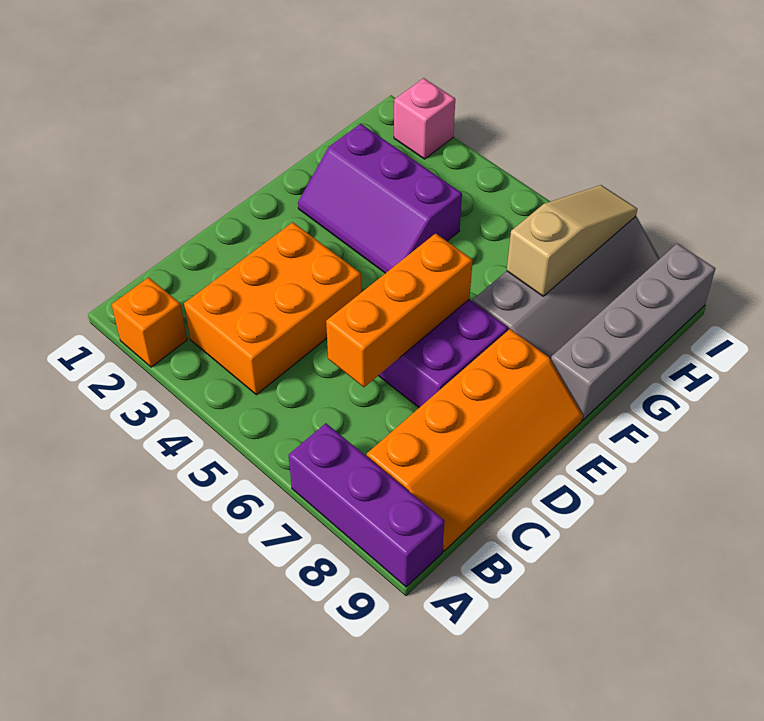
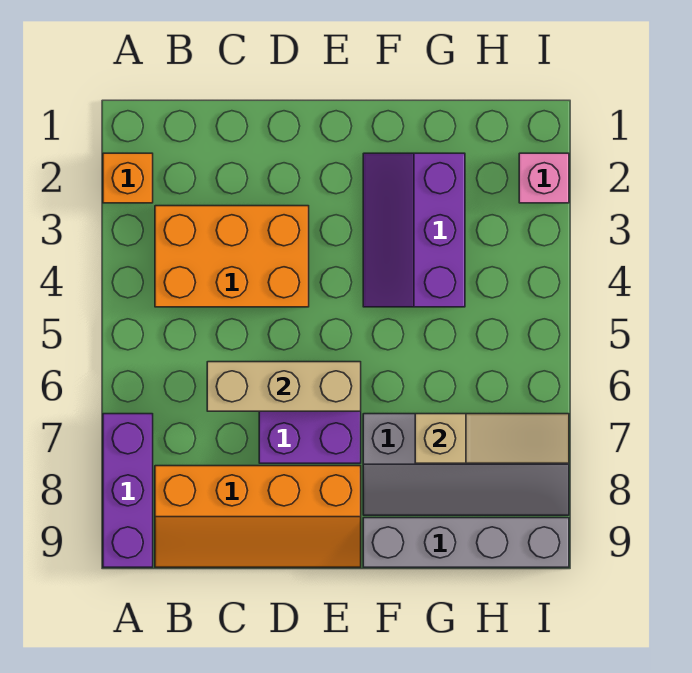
orange 1x3 brick [326,233,473,387] -> tan 1x3 brick [207,362,361,411]

